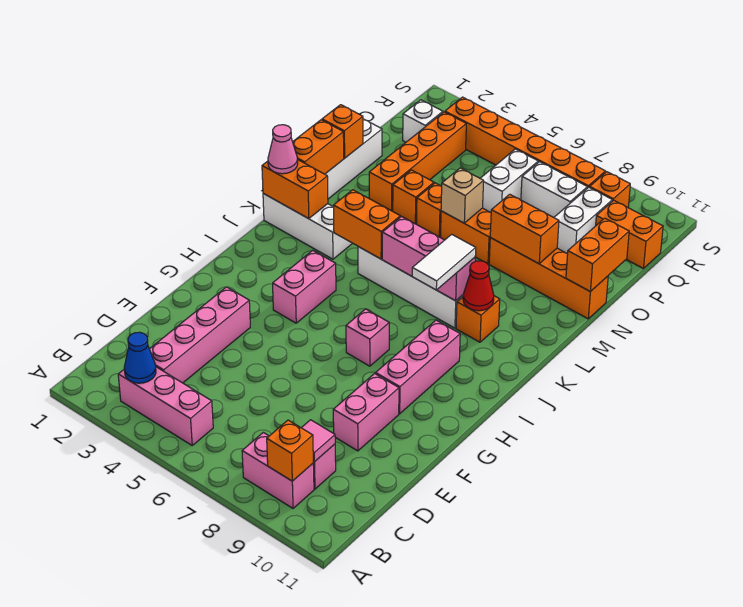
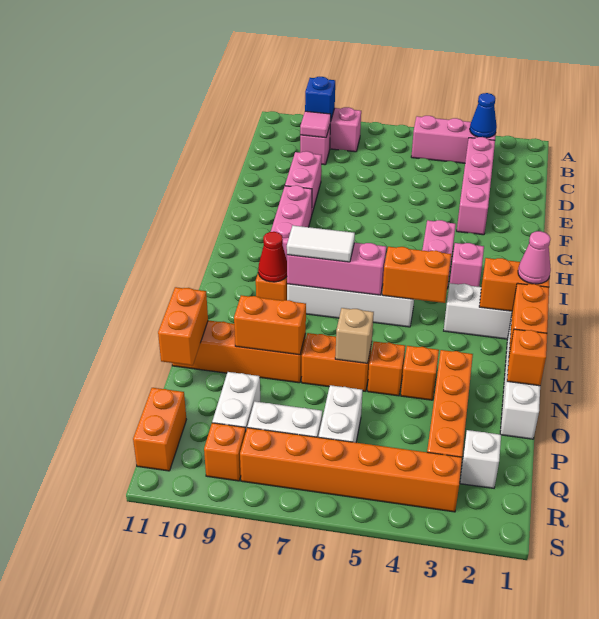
orange 1x1 brick [267,420,313,481] -> blue 1x1 brick [305,77,335,122]
pink 1x1 brick [346,309,389,366] -> pink 1x1 brick moved to [450,243,484,287]
white 1x2 tile [412,234,476,290] -> white 1x2 tile turned to [287,225,355,262]
orange 1x2 brick [596,200,663,268] -> orange 1x2 brick turned to [133,388,186,471]

